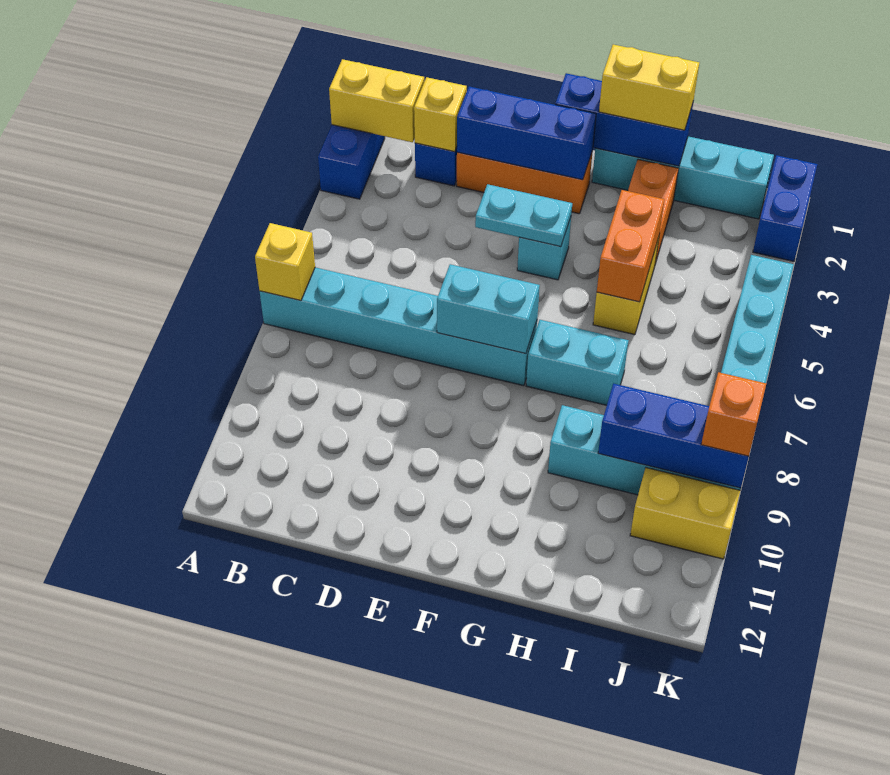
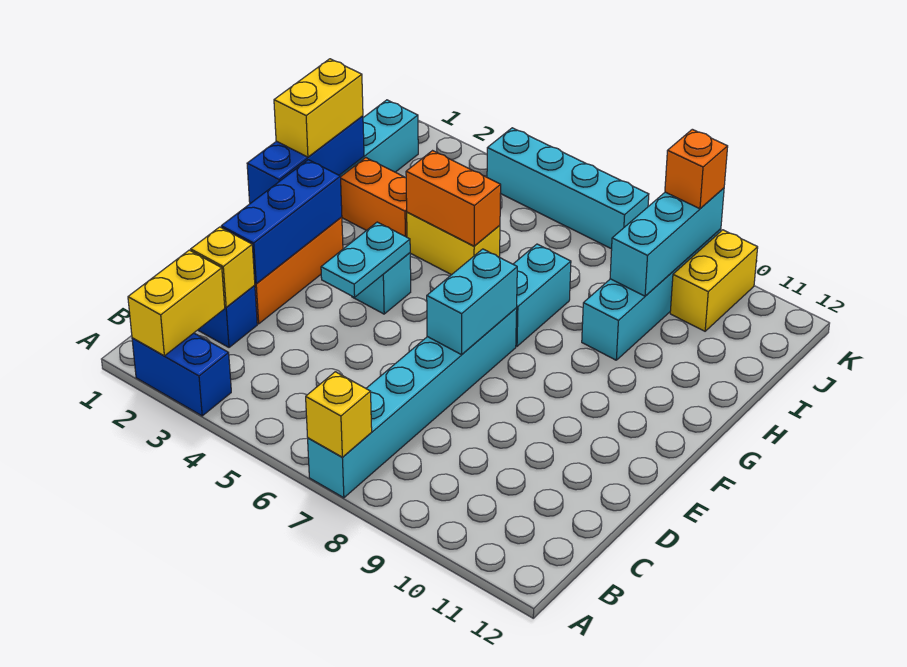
blue 1x3 brick [598,384,749,488] -> cyan 1x3 brick [610,188,724,296]
blue 1x2 brick [753,155,818,261] -> none

